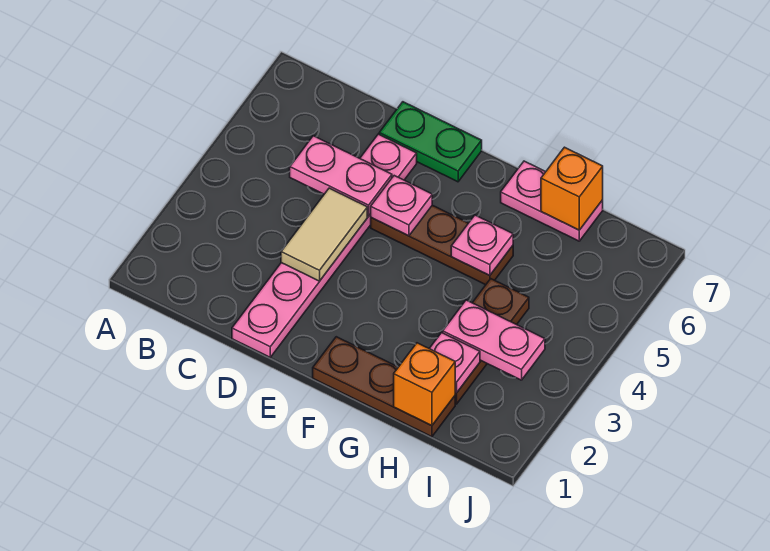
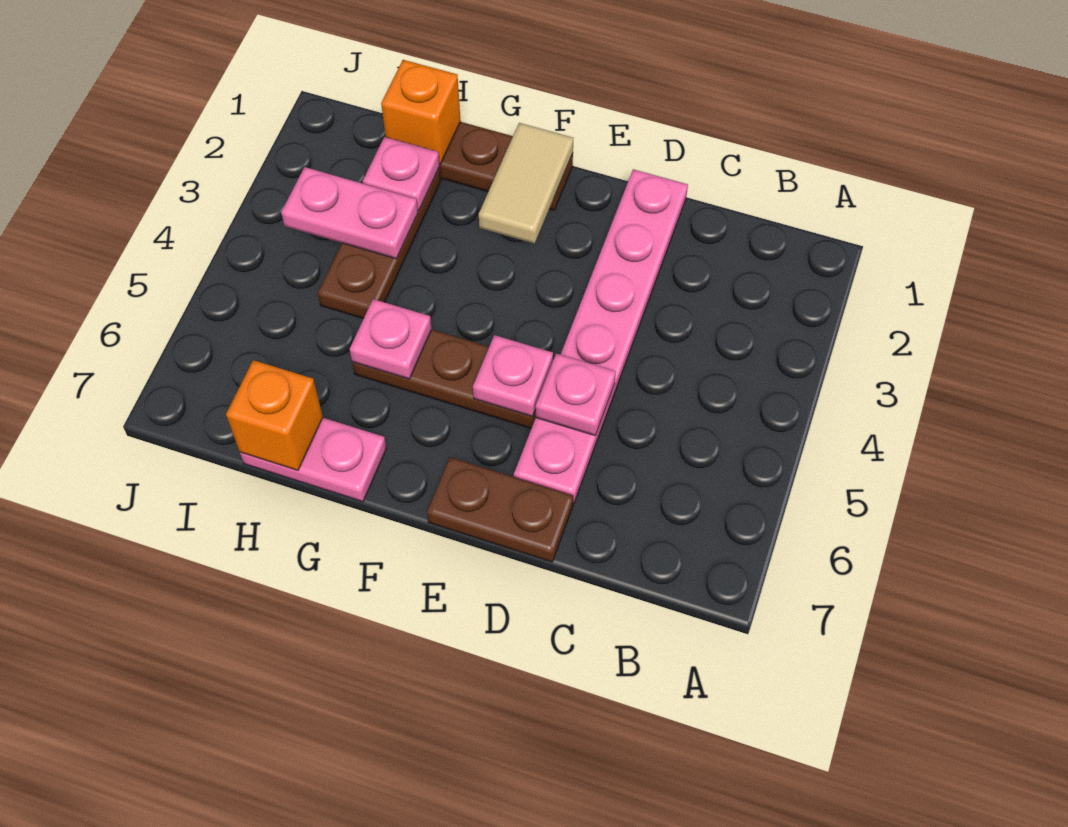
pink 1x2 plate [290,136,392,216] -> pink 1x1 plate [536,354,616,436]
tan 1x2 tile [281,188,367,281] -> tan 1x2 tile moved to [479,123,574,244]
green 1x2 plate [379,102,482,182] -> brown 1x2 plate [427,457,573,562]

